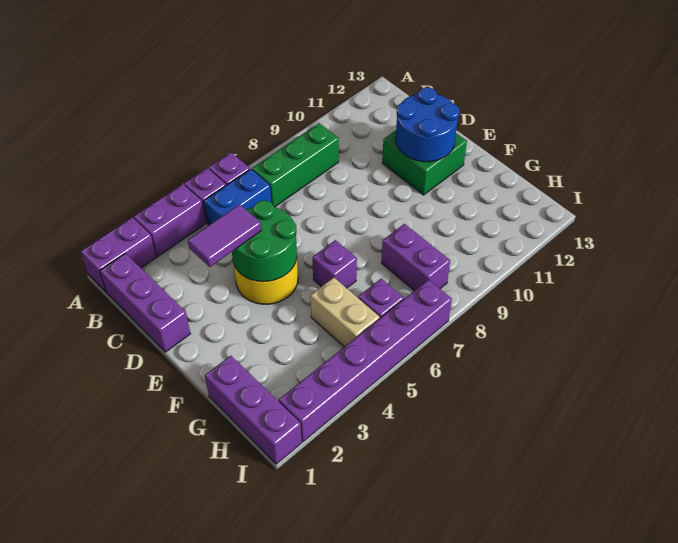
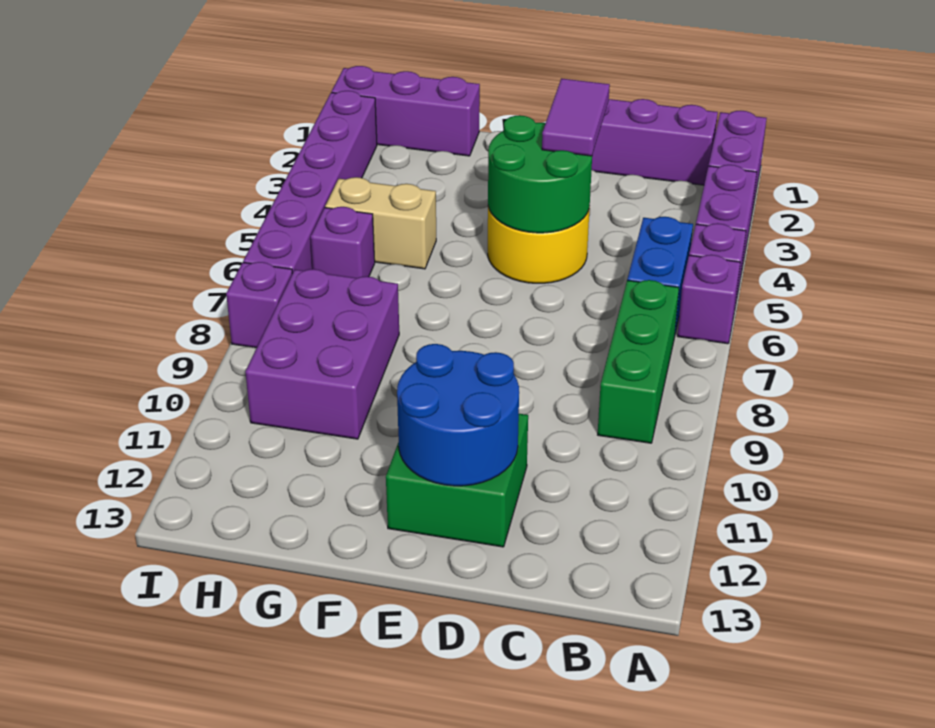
purple 1x1 brick [313,240,357,288] -> purple 1x1 brick moved to [226,262,292,348]
purple 1x2 brick [381,224,450,291] -> purple 2x3 brick [245,269,399,439]

